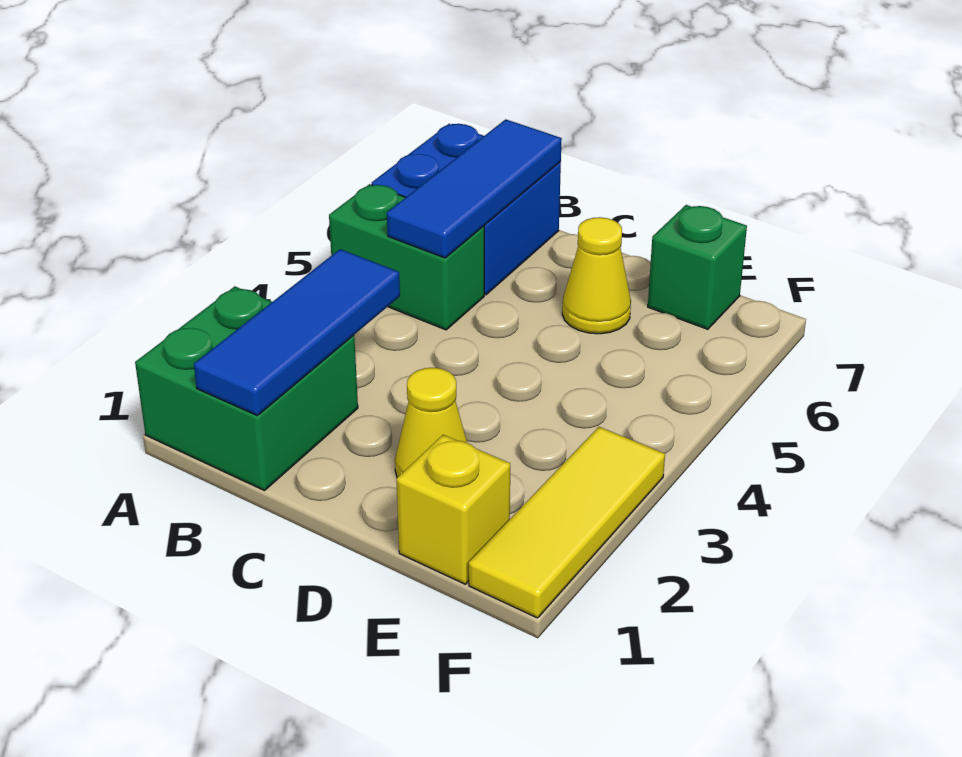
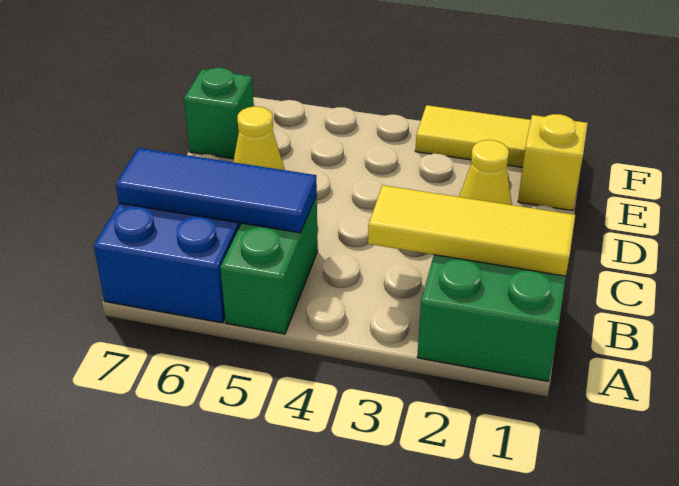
blue 1x3 tile [194,249,400,416] -> yellow 1x3 tile [368,185,575,276]

